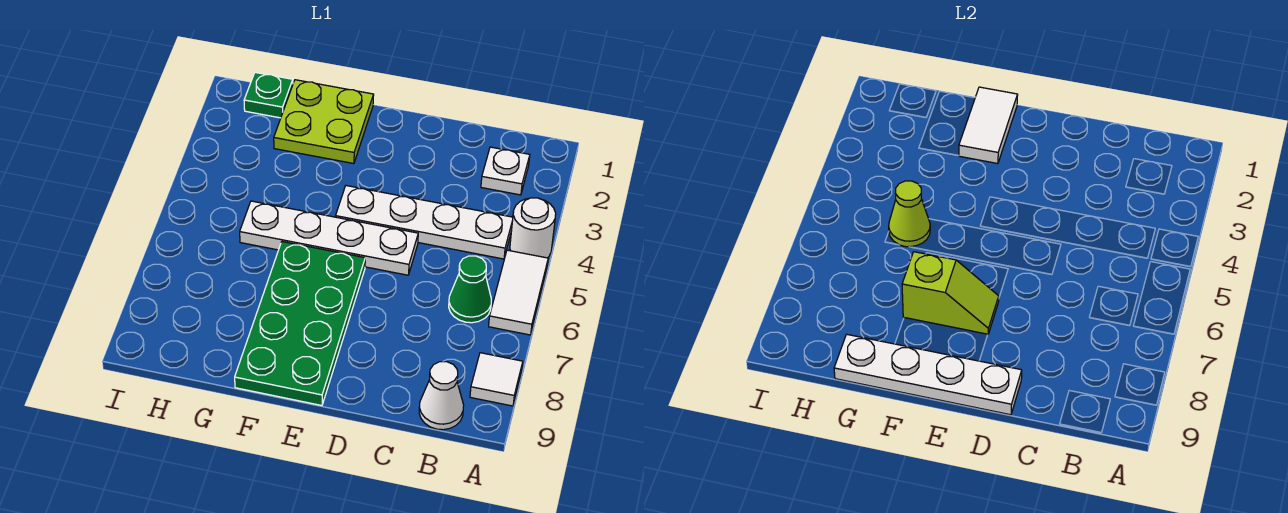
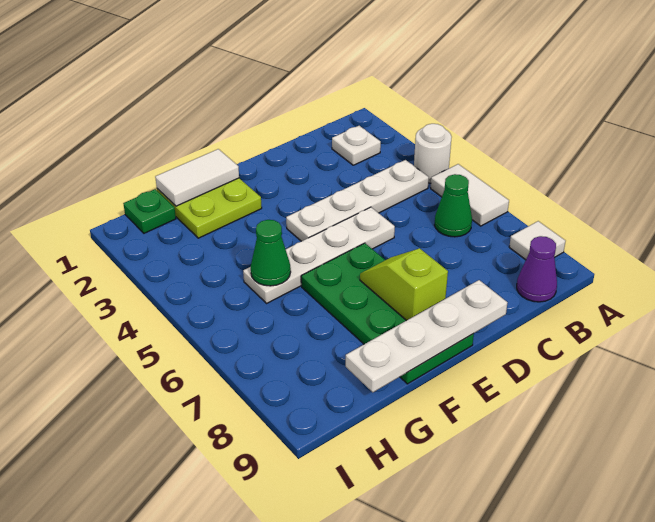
white 1x1 cone [419,362,464,430] -> purple 1x1 cone [517,236,557,302]
lime 1x2 slope [902,252,999,334] -> lime 1x2 slope turned to [360,248,448,321]
white 1x2 tile [959,87,1018,164] -> white 1x2 tile turned to [155,149,239,206]
lime 1x1 cone [889,181,930,247] -> green 1x1 cone [251,220,291,286]

